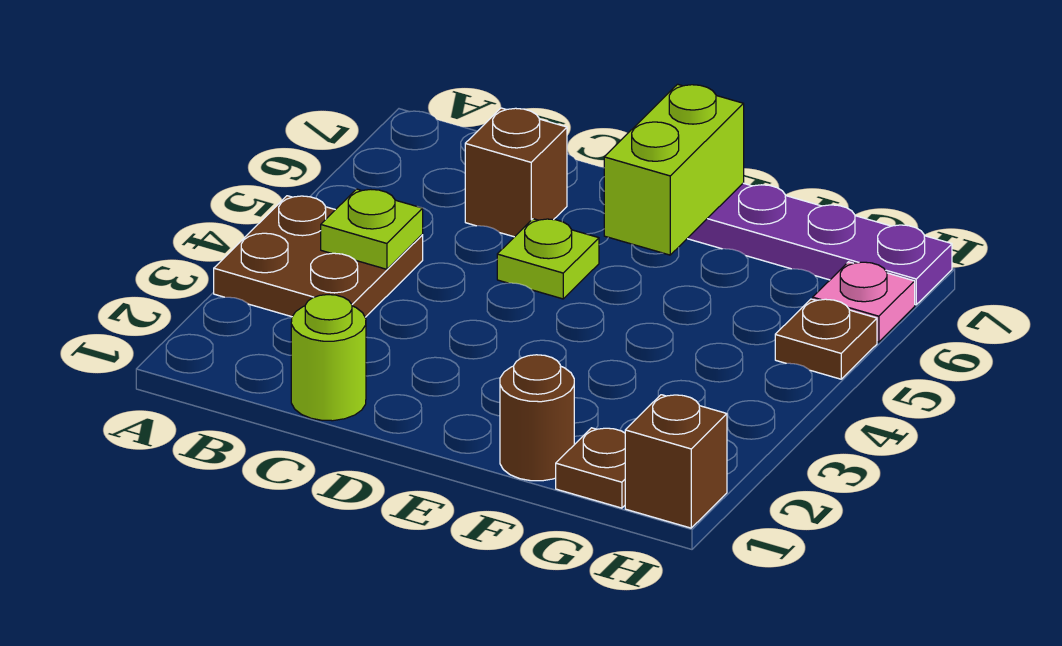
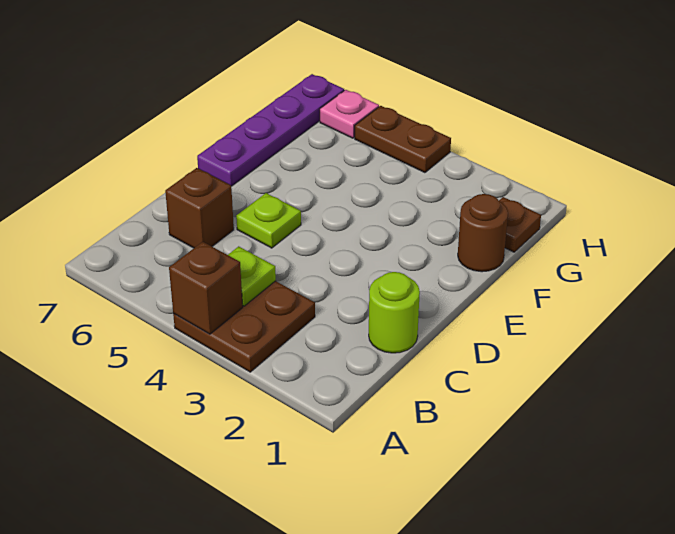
lime 1x2 brick [604,84,744,255] -> none
brown 1x1 brick [625,395,727,528] -> brown 1x1 brick moved to [169,242,243,334]
brown 1x1 plate [775,299,877,379] -> brown 1x2 plate [355,106,451,173]

